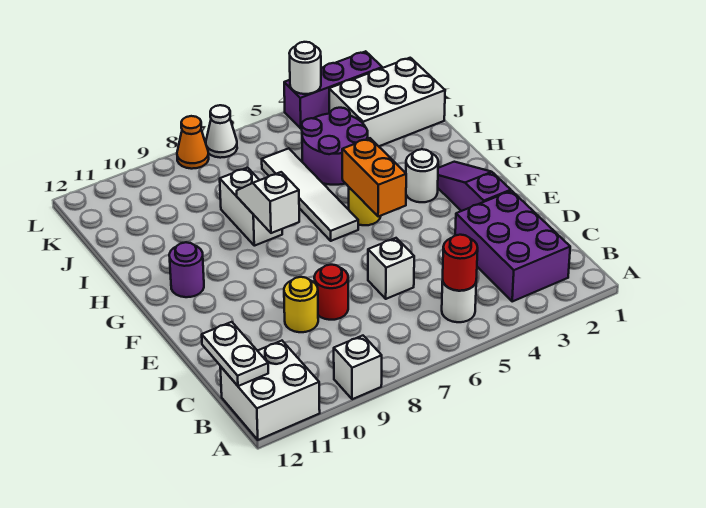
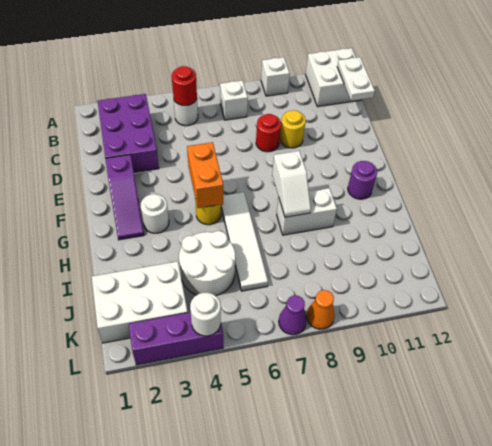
white 1x1 brick [368,238,414,299] -> white 1x1 brick moved to [220,80,248,120]
white 1x2 brick [220,168,282,246] -> white 1x2 brick turned to [277,188,337,235]
purple 2x2 round brick [302,108,368,185] -> white 2x2 round brick [179,231,235,296]
white 1x1 cone [206,105,237,158] -> purple 1x1 cone [279,295,307,335]

